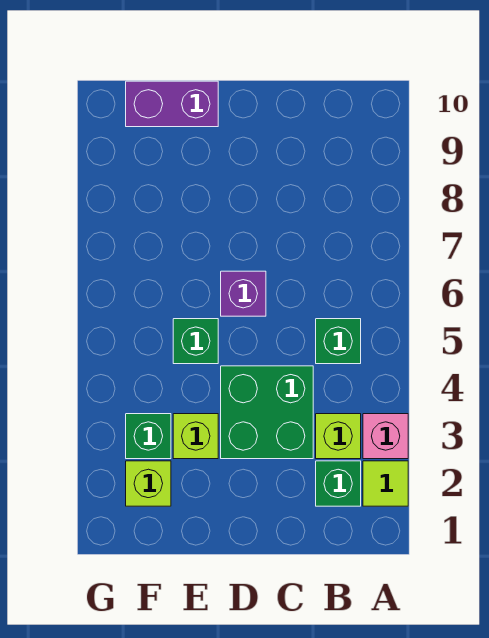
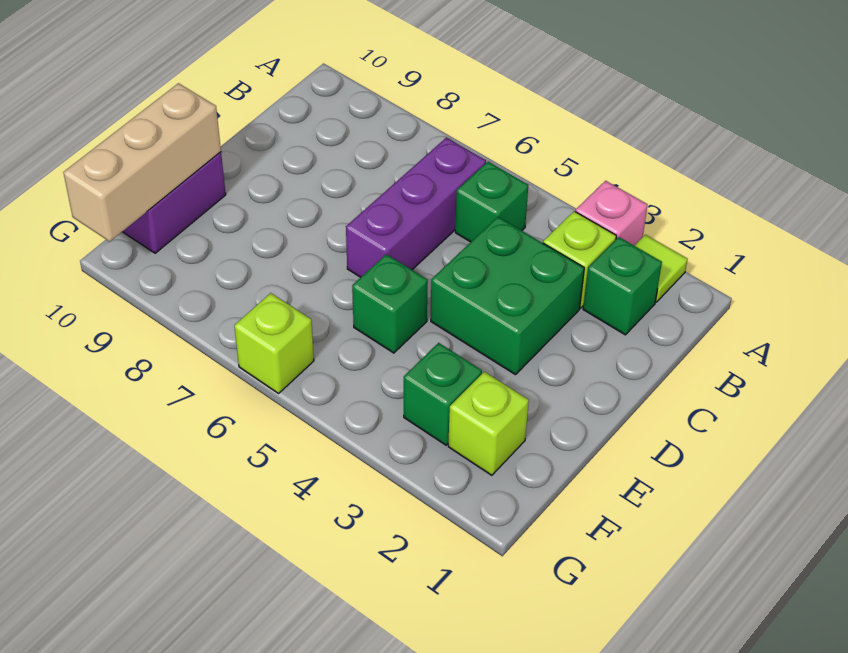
purple 1x1 brick [221,271,266,316] -> purple 1x3 brick [346,138,486,277]
lime 1x1 brick [173,414,218,459] -> lime 1x1 brick moved to [234,293,314,393]
none -> tan 1x3 brick [63,83,221,242]

